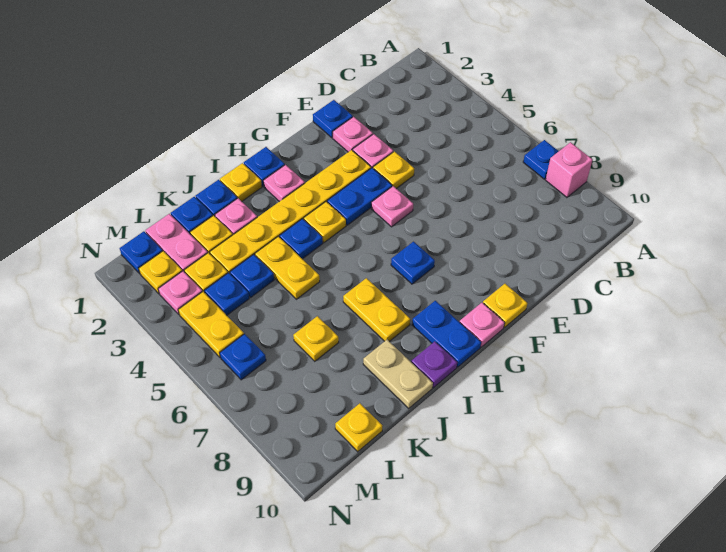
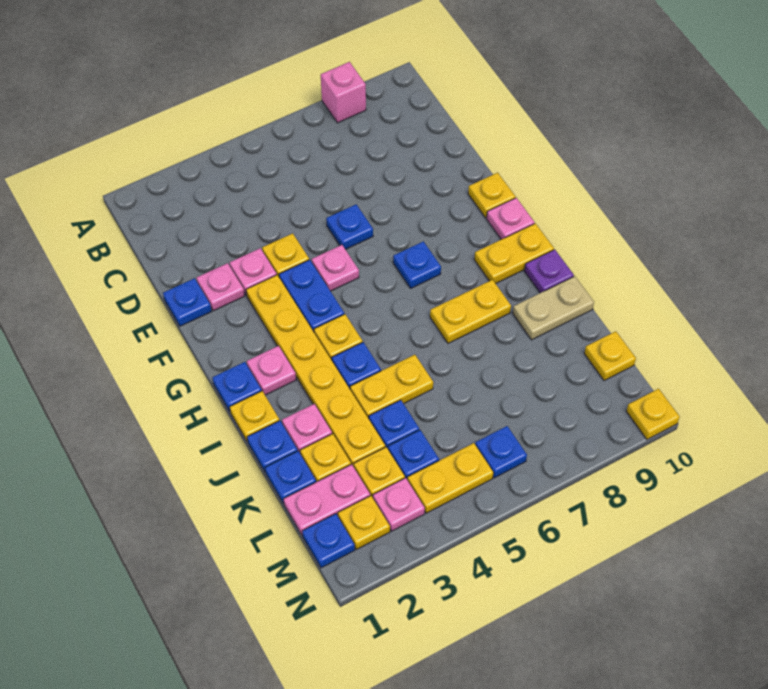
blue 1x1 plate [523,140,559,179] -> blue 1x1 plate moved to [326,204,373,250]
blue 1x2 plate [412,301,481,367] -> yellow 1x2 plate [474,223,554,284]
yellow 1x1 plate [293,316,339,361] -> yellow 1x1 plate moved to [626,389,680,439]

